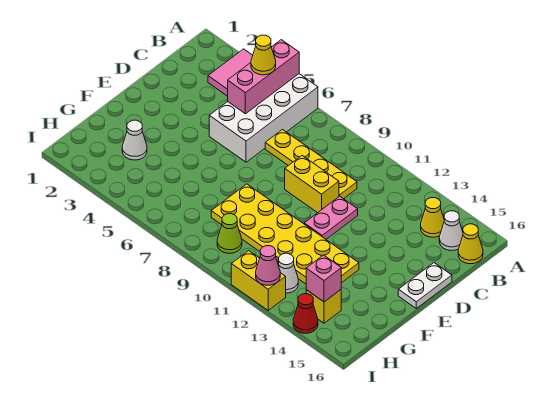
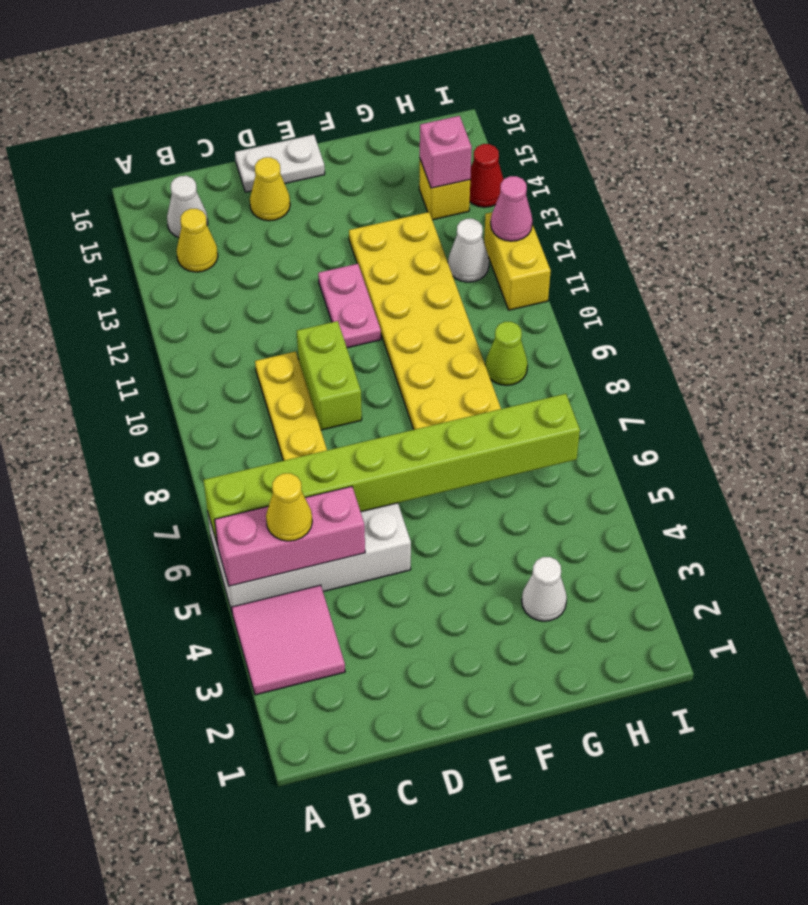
none -> lime 1x8 brick [203,394,580,545]
yellow 1x1 cone [458,224,483,264] -> yellow 1x1 cone moved to [250,157,290,221]
yellow 1x2 brick [285,156,339,213] -> lime 1x2 brick [297,321,362,430]
pink 1x2 plate [304,196,358,239] -> pink 1x2 plate turned to [318,264,381,348]

